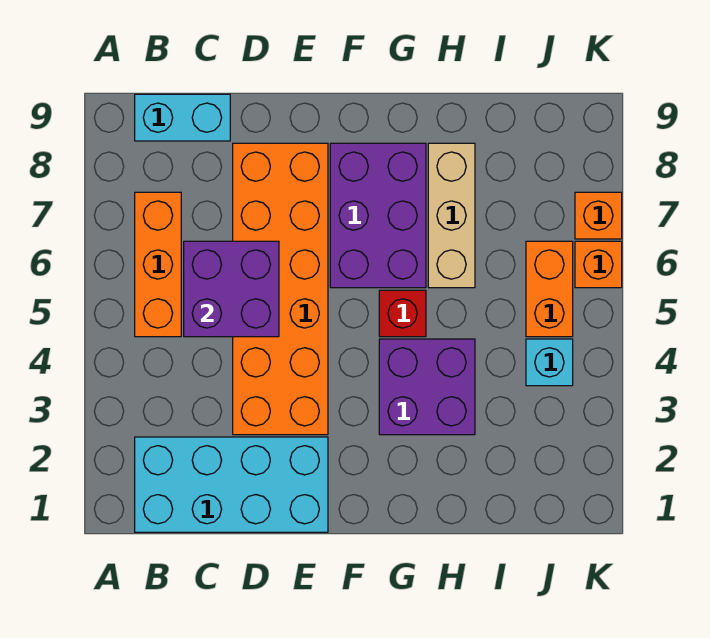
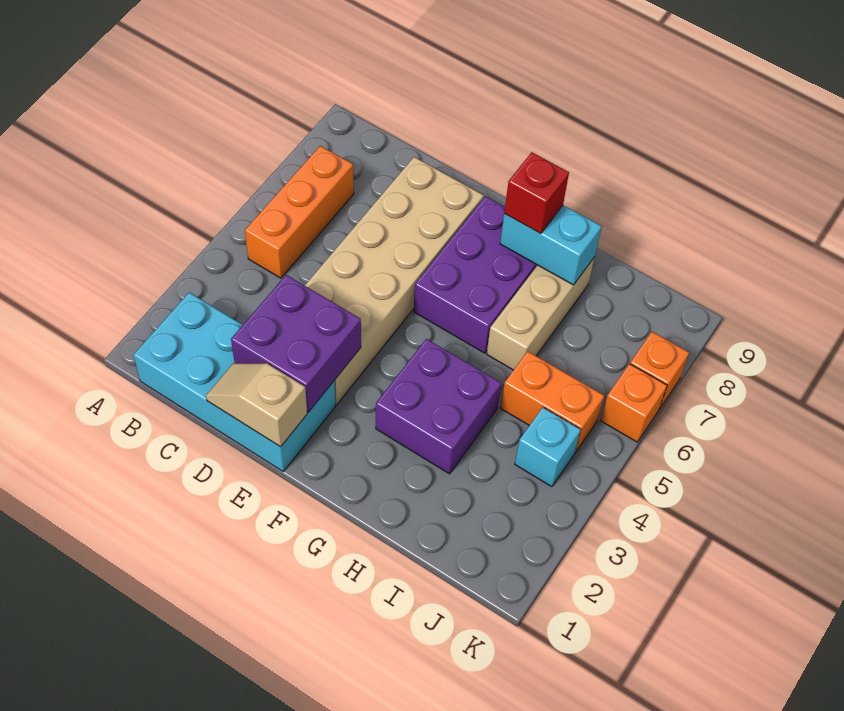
cyan 1x2 brick [135,94,230,141] -> cyan 1x2 brick moved to [500,205,602,285]
purple 2x2 brick [184,241,279,337] -> purple 2x2 brick moved to [231,275,361,412]
none -> tan 1x2 slope [206,363,307,447]
orange 2x6 brick [233,143,328,435] -> tan 2x6 brick [305,157,484,405]
red 1x1 brick [379,290,426,337] -> red 1x1 brick moved to [504,152,569,234]
orange 1x2 brick [526,241,573,337] -> orange 1x2 brick turned to [501,351,604,453]

